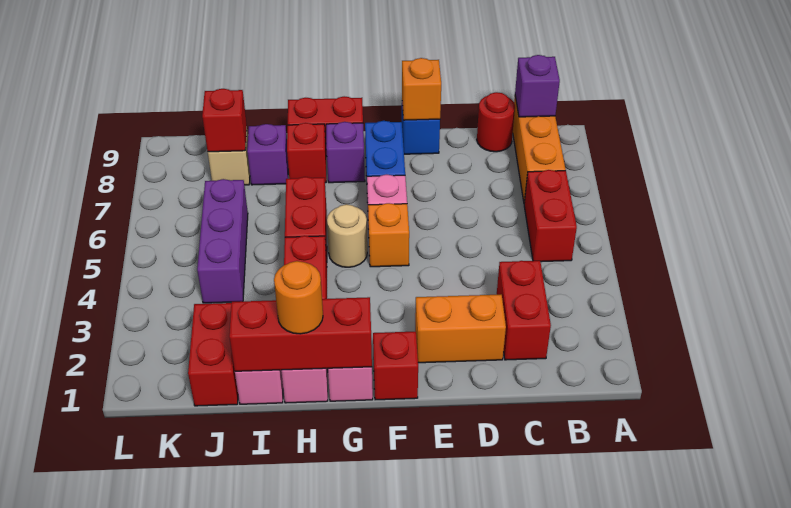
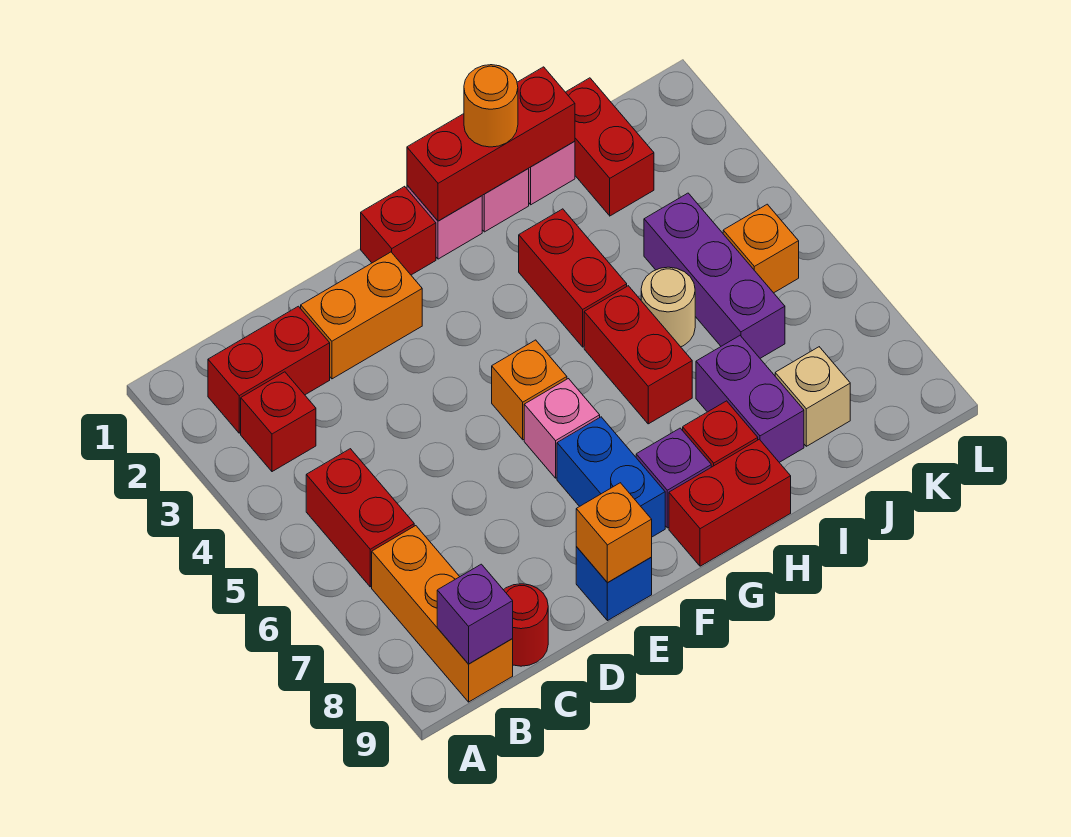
red 1x2 brick [497,261,551,360] -> red 1x2 brick turned to [208,306,330,433]
tan 1x1 round brick [327,204,367,267] -> tan 1x1 round brick moved to [641,267,695,347]
purple 1x1 brick [247,124,288,185] -> purple 1x2 brick [696,336,804,462]
red 1x1 brick [202,89,247,152] -> red 1x1 brick moved to [241,372,316,472]
none -> orange 1x1 brick [723,204,799,293]

